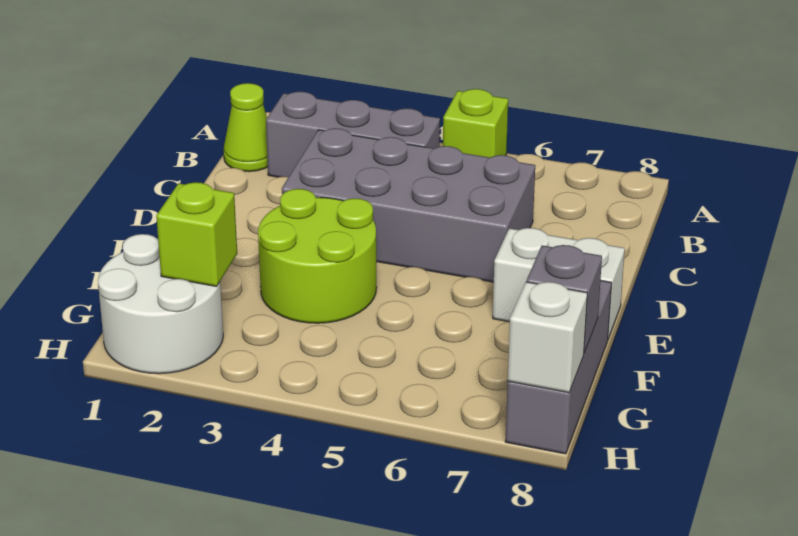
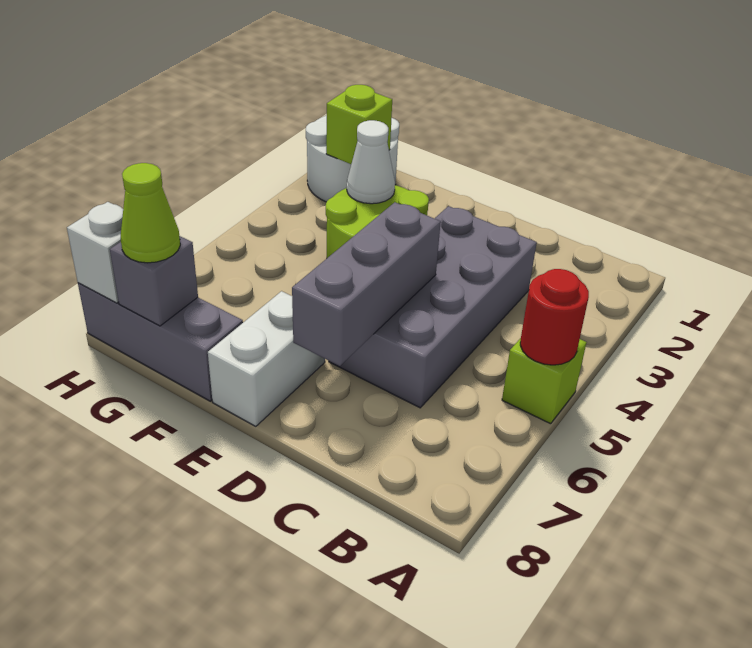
none -> red 1x1 round brick [520,269,589,365]
lime 1x1 cone [223,83,268,172] -> lime 1x1 cone moved to [121,163,180,263]
grey 1x3 brick [266,92,440,177] -> grey 1x3 brick moved to [292,202,441,366]
none -> white 1x1 cone [347,120,395,204]

